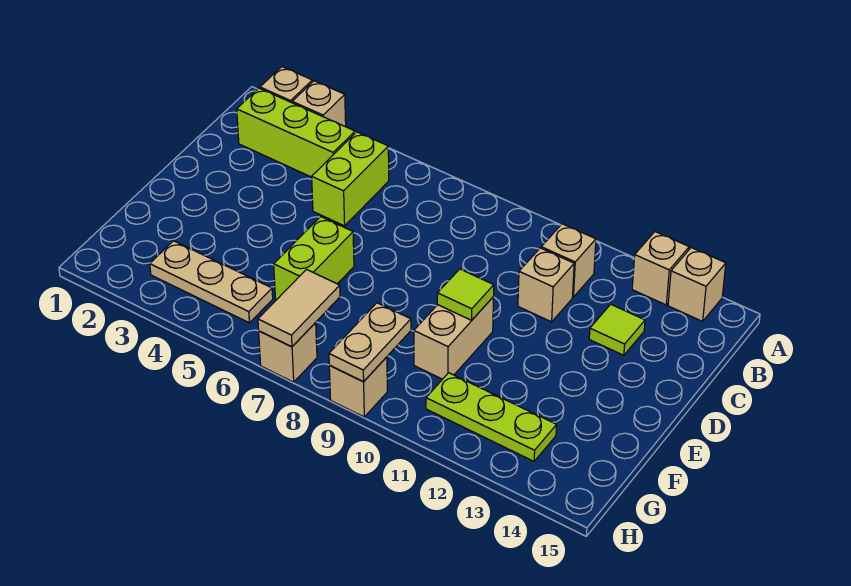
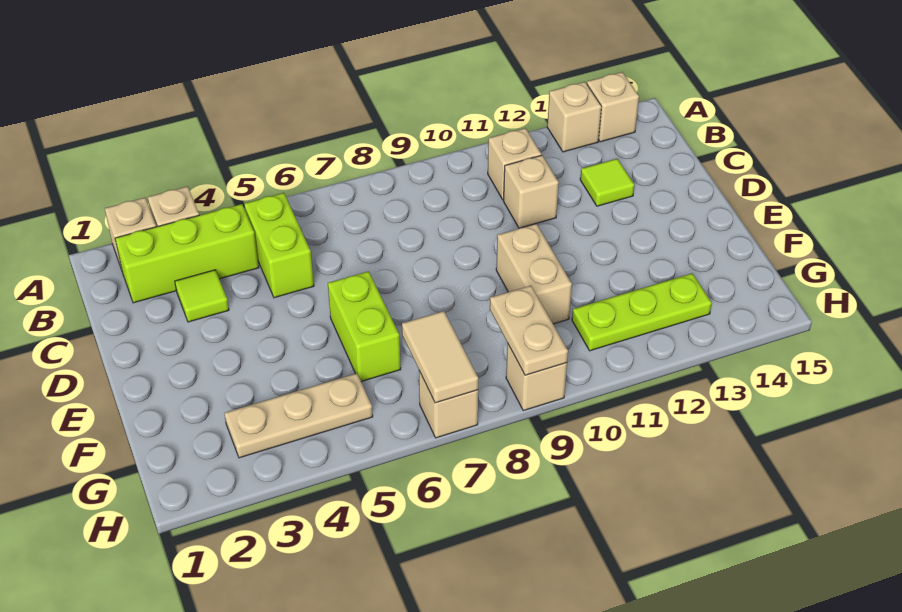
lime 1x1 tile [437,269,494,320] -> lime 1x1 tile moved to [175,270,229,322]

